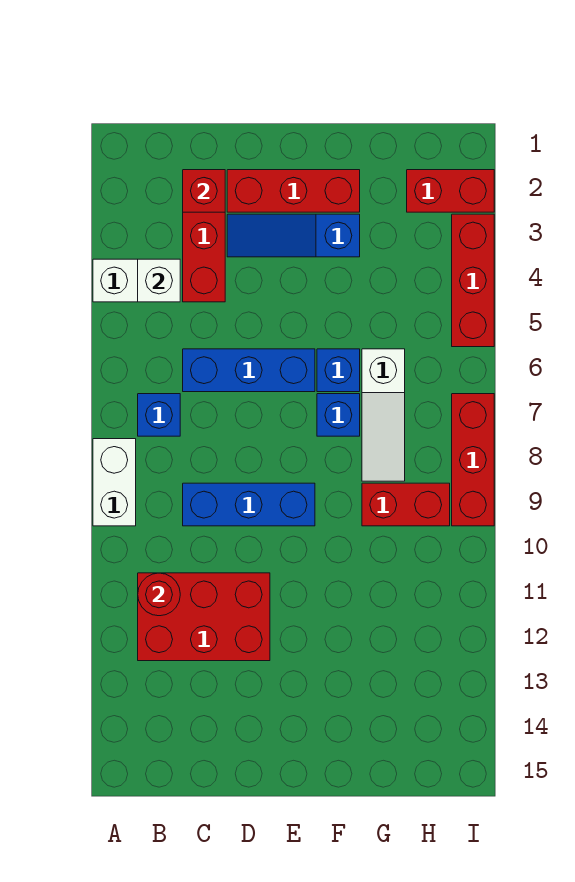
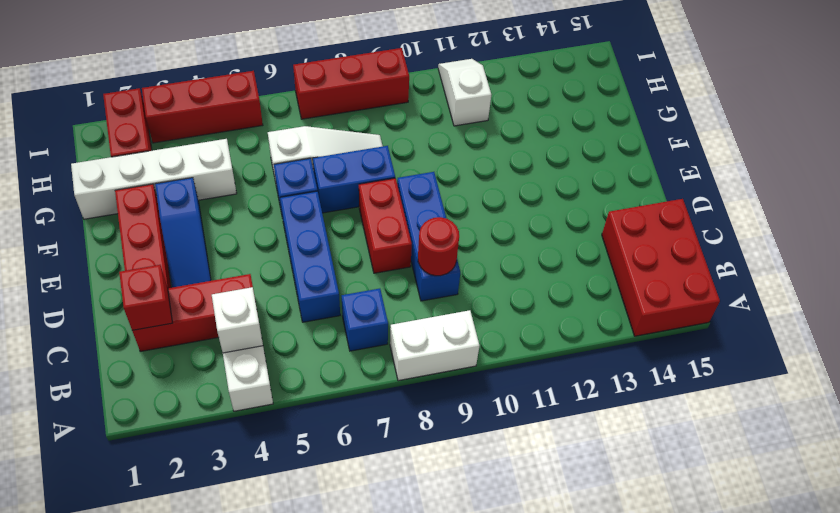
red 2x3 brick [138,573,270,661] -> red 2x3 brick moved to [602,199,720,336]
red 1x1 round brick [138,573,180,616] -> red 1x1 round brick moved to [418,217,459,276]
blue 1x1 brick [317,394,360,436] -> blue 1x2 brick [313,146,395,213]
none -> white 1x4 brick [71,139,237,219]
red 1x2 brick [362,483,450,526] -> red 1x2 brick moved to [359,178,412,273]
none -> white 1x2 slope [438,59,491,126]

